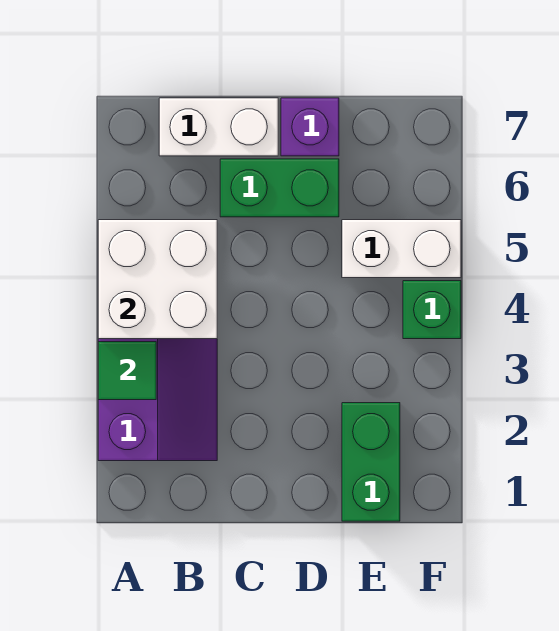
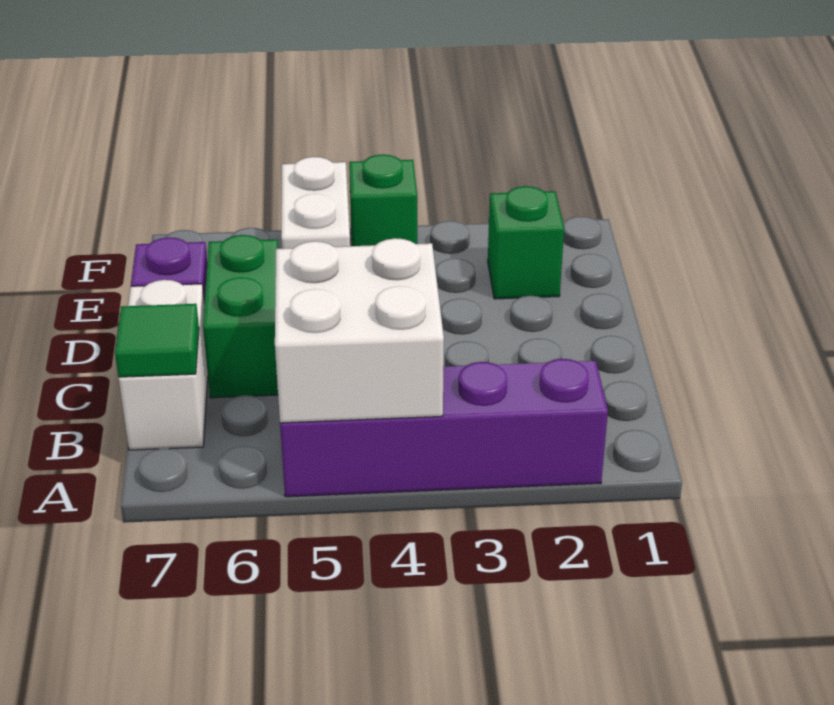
green 1x1 tile [98,342,156,400] -> green 1x1 tile moved to [115,304,199,377]
green 1x2 brick [342,403,400,521] -> green 1x1 brick [488,186,564,299]

